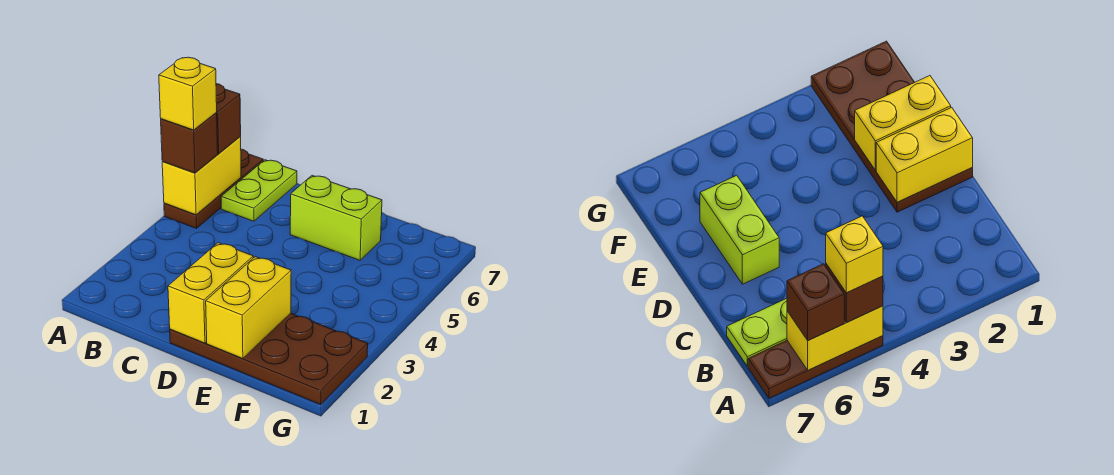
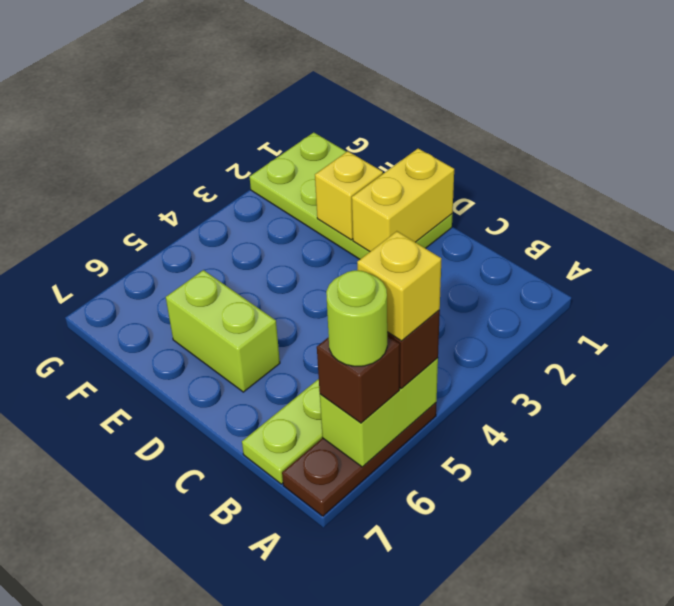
yellow 1x2 brick [162,136,241,215] -> lime 1x2 brick [320,358,438,467]
none -> lime 1x1 round brick [326,270,387,366]
brown 2x4 plate [170,313,368,404] -> lime 2x4 plate [250,132,452,259]
yellow 1x2 brick [206,257,291,358] -> yellow 1x1 brick [315,151,383,240]

